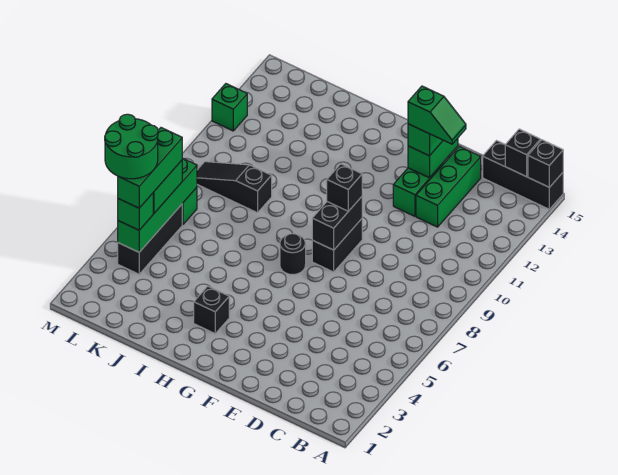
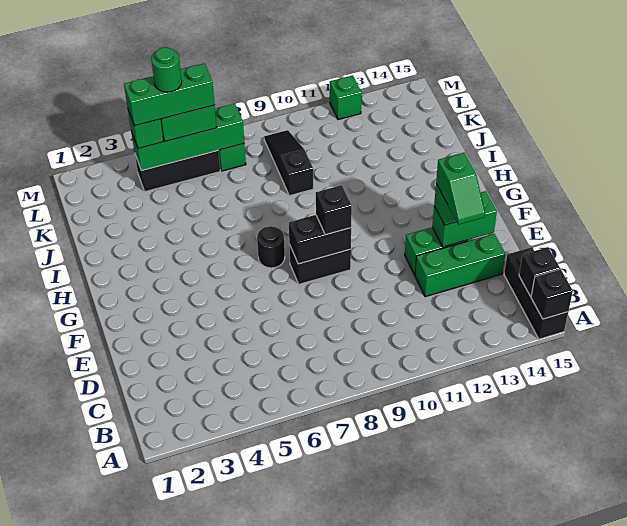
black 1x1 brick [194,286,229,333] -> none
green 2x2 round brick [105,114,158,179] -> green 1x1 round brick [151,47,182,92]

